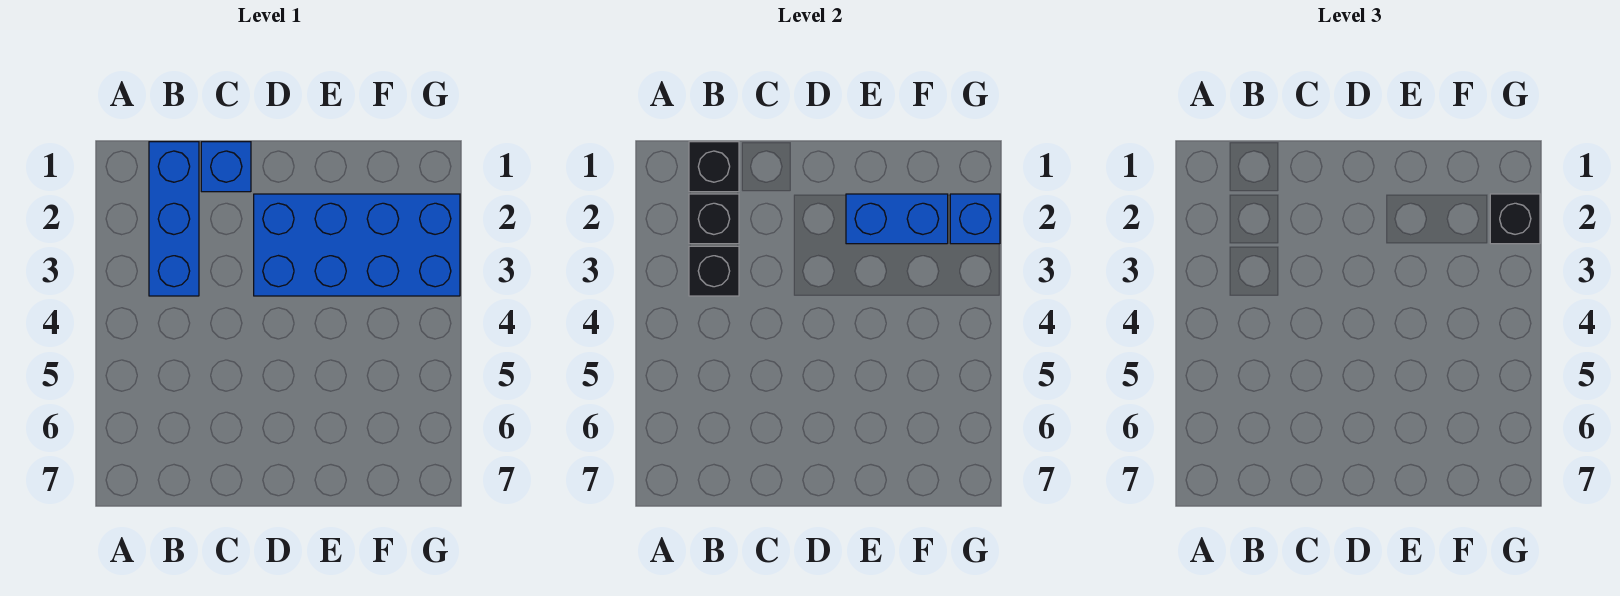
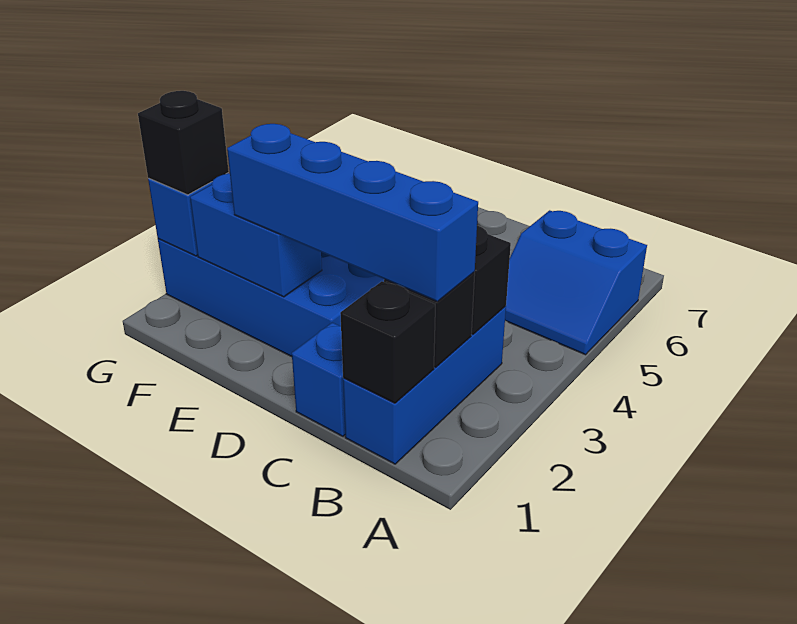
none -> blue 2x2 slope [505,210,647,355]
none -> blue 1x4 brick [227,124,478,302]

